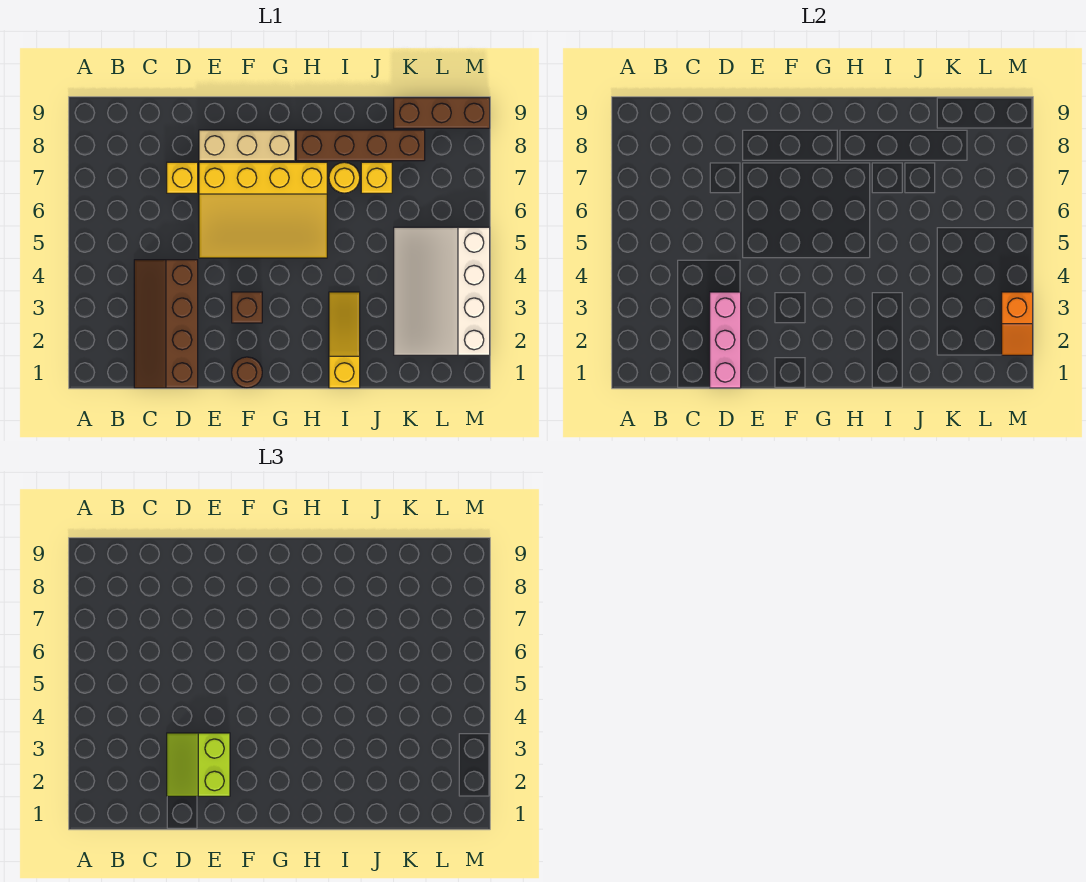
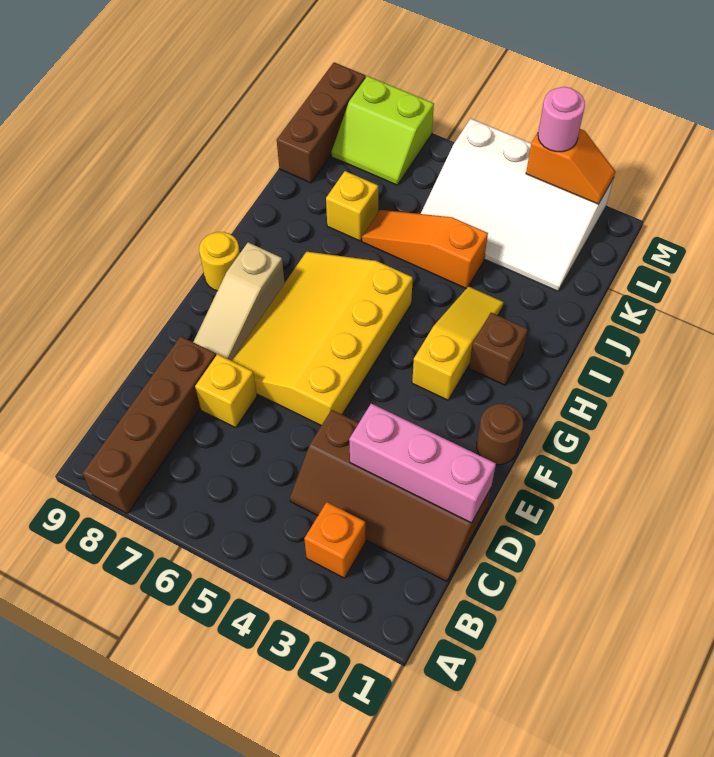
none -> orange 1x1 brick [304,502,366,578]
lime 2x2 slope [167,733,230,796] -> lime 2x2 slope moved to [331,76,434,185]
yellow 3x4 slope [199,162,327,258] -> yellow 3x4 slope turned to [231,252,413,426]
tan 1x3 brick [199,130,295,161] -> tan 1x3 slope [194,242,285,360]
brown 1x1 brick [232,292,262,323] -> brown 1x1 brick moved to [469,313,528,385]
brown 1x4 brick [296,130,425,161] -> brown 1x4 brick moved to [83,336,216,514]
yellow 1x3 slope [329,292,360,388] -> yellow 1x3 slope turned to [412,286,504,400]
yellow 1x1 round brick [329,162,360,193] -> yellow 1x1 round brick moved to [199,232,240,291]
none -> orange 1x3 slope [362,210,488,289]
none -> pink 1x1 round brick [538,87,585,152]

